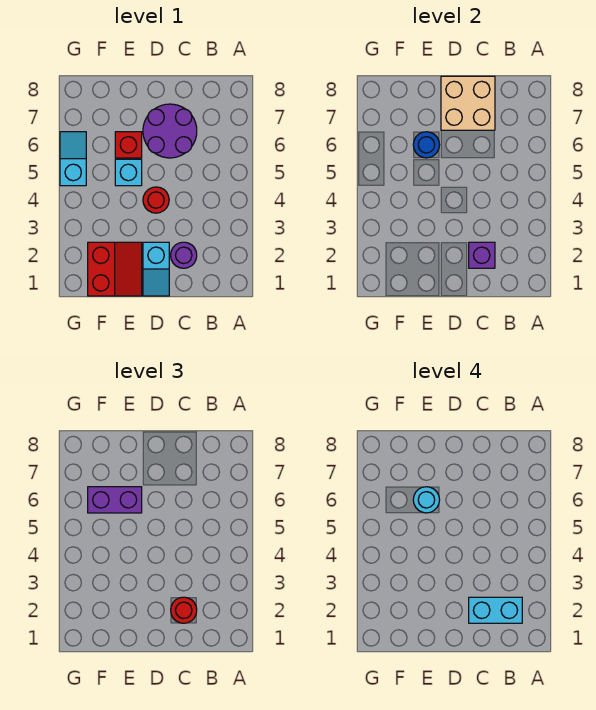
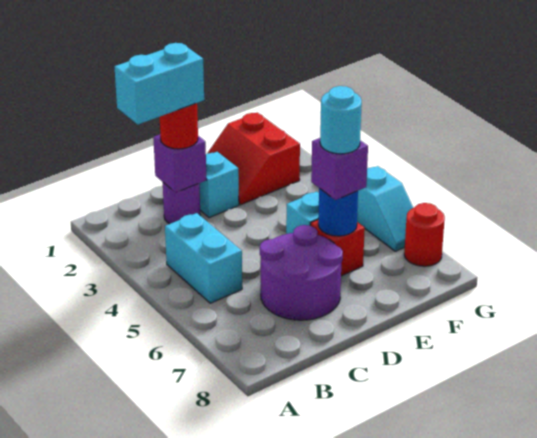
none -> cyan 1x2 brick [165,213,242,303]
tan 2x2 brick [441,76,495,130] -> none
red 1x1 round brick [143,187,169,213] -> red 1x1 round brick moved to [404,203,445,266]
purple 1x2 brick [88,487,142,513] -> purple 1x1 brick [311,138,368,200]

